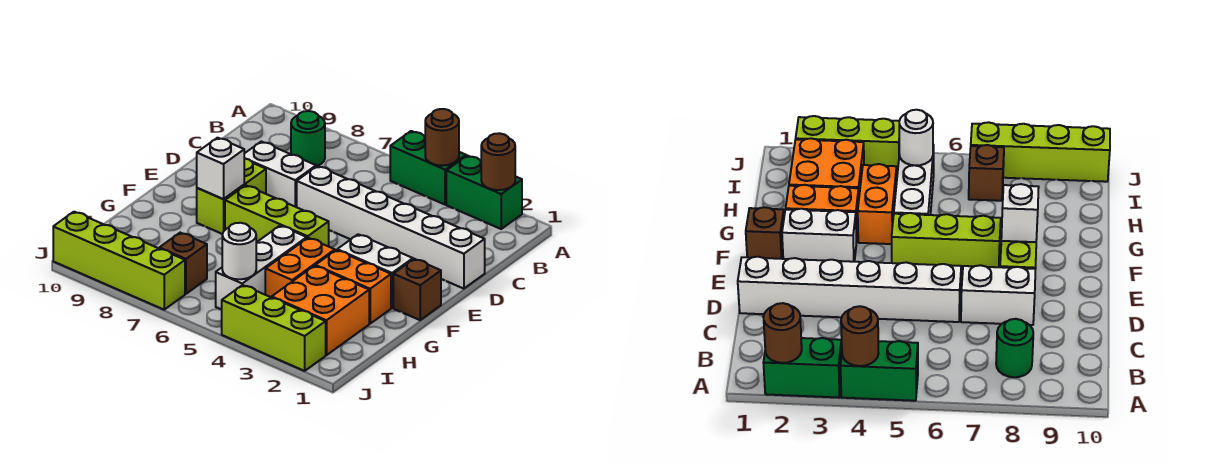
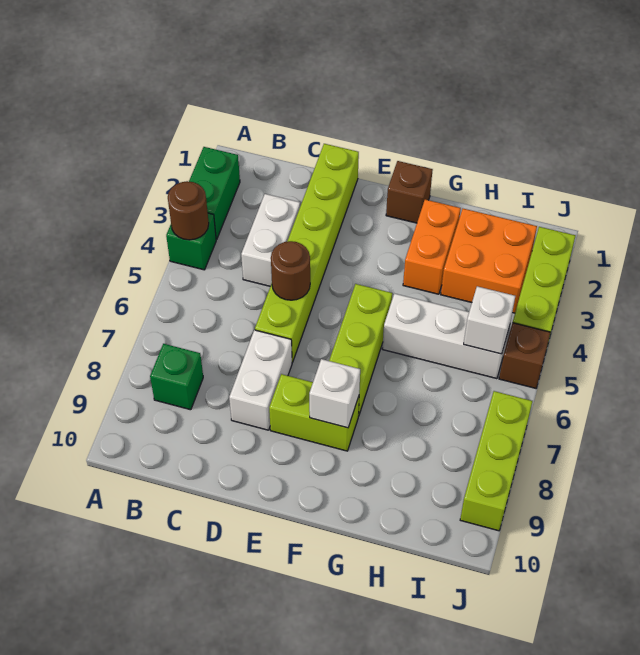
brown 1x1 round brick [481,133,515,190] -> brown 1x1 round brick moved to [271,241,310,300]
green 1x2 brick [390,131,466,204] -> green 1x1 brick [166,213,216,270]
green 1x1 round brick [291,111,325,166] -> green 1x1 brick [150,344,203,410]
white 1x6 brick [297,166,485,289] -> lime 1x6 brick [255,144,359,362]
white 1x2 brick [337,234,413,308] -> white 1x2 brick moved to [241,194,300,286]
orange 1x2 brick [265,238,335,297] -> none
white 1x1 round brick [222,223,256,279] -> white 1x1 brick [464,286,515,354]
brown 1x1 brick [159,233,207,294] -> brown 1x1 brick moved to [499,323,550,388]
lime 1x4 brick [53,212,185,310] -> lime 1x3 brick [460,391,532,531]

